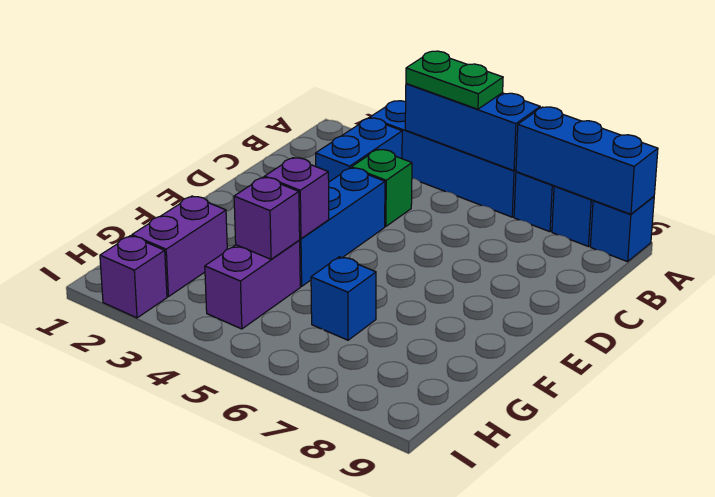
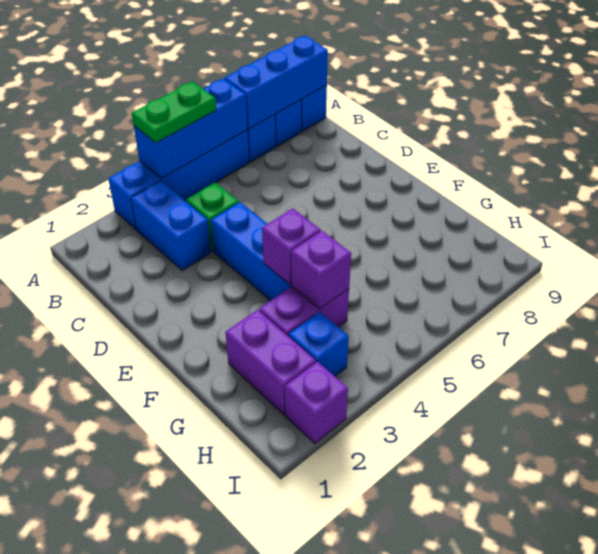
purple 1x2 brick [205,241,300,329] -> purple 1x2 brick turned to [259,286,349,335]
blue 1x1 brick [311,257,376,340] -> blue 1x1 brick moved to [288,312,349,376]

